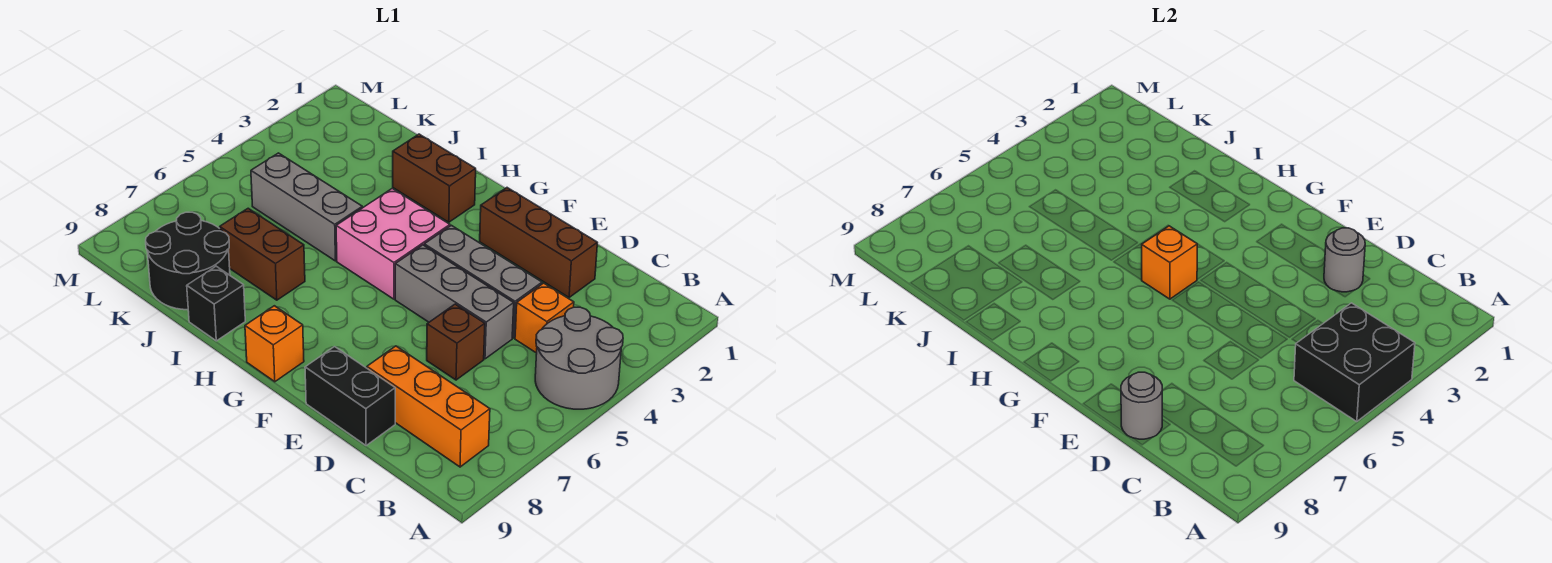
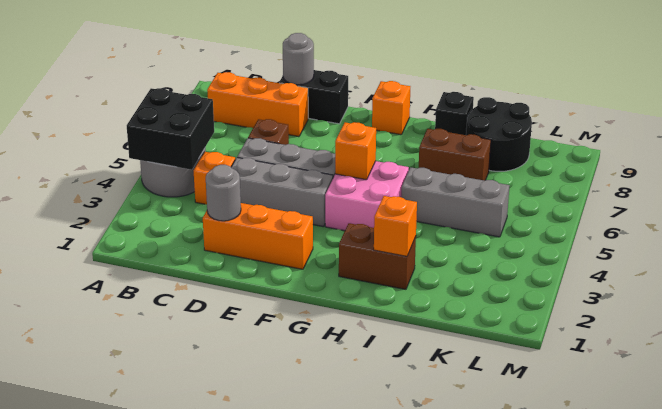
brown 1x3 brick [480,188,597,298] -> orange 1x3 brick [203,203,313,269]
none -> orange 1x1 brick [374,196,417,256]

